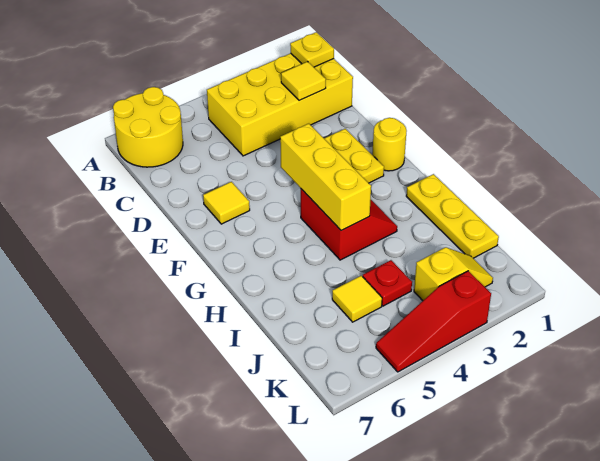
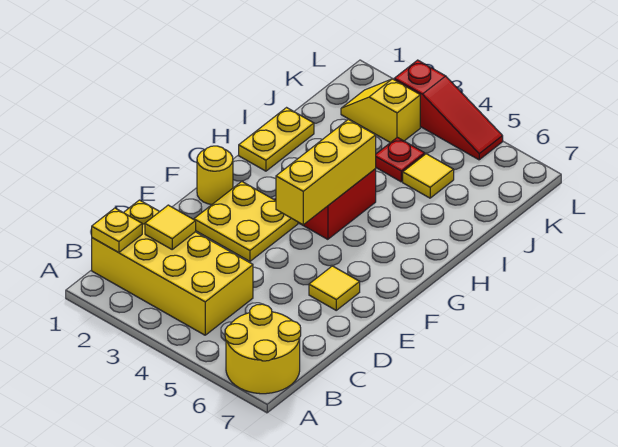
yellow 1x3 plate [406,174,499,258] -> yellow 1x2 plate [239,108,314,171]

